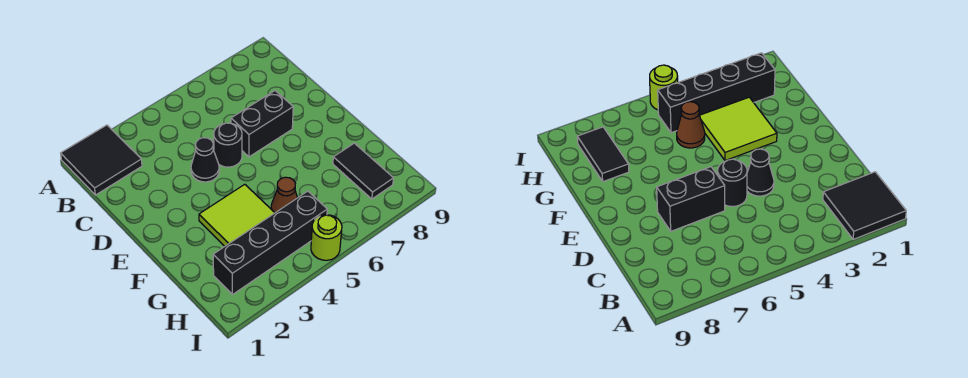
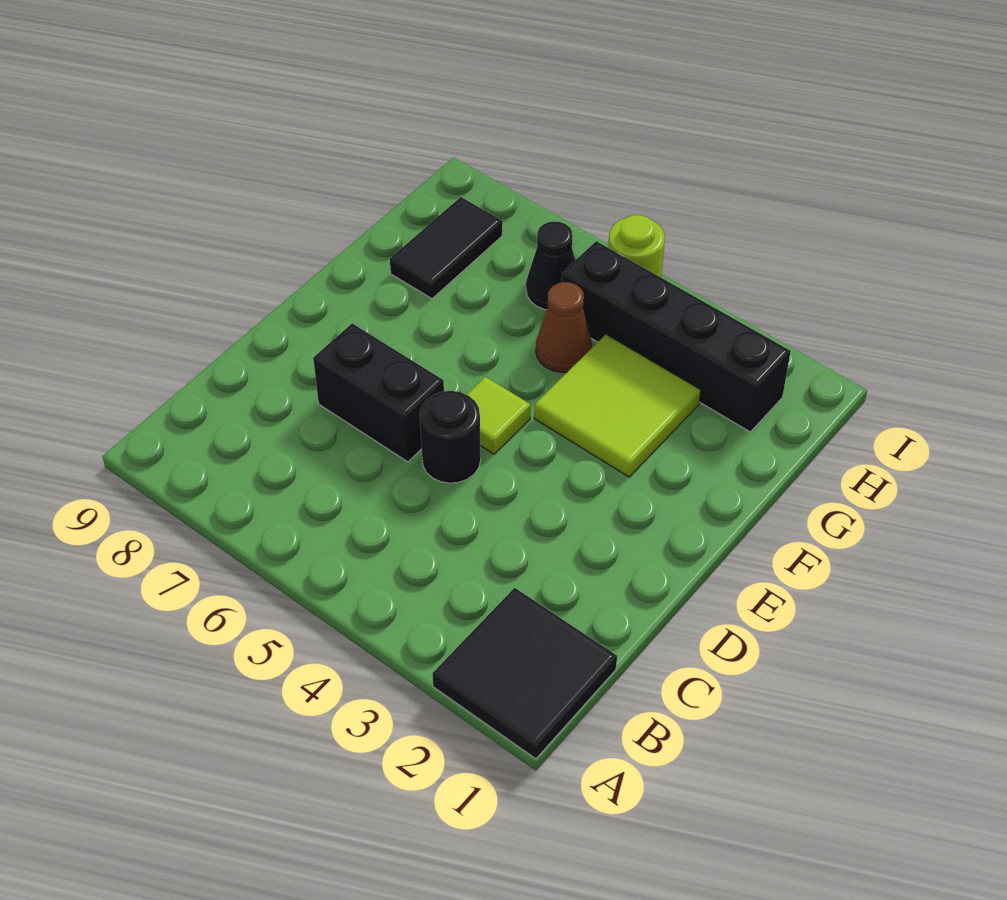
black 1x1 cone [191,138,219,182] -> black 1x1 cone moved to [526,221,575,310]
none -> lime 1x1 tile [467,377,531,454]

